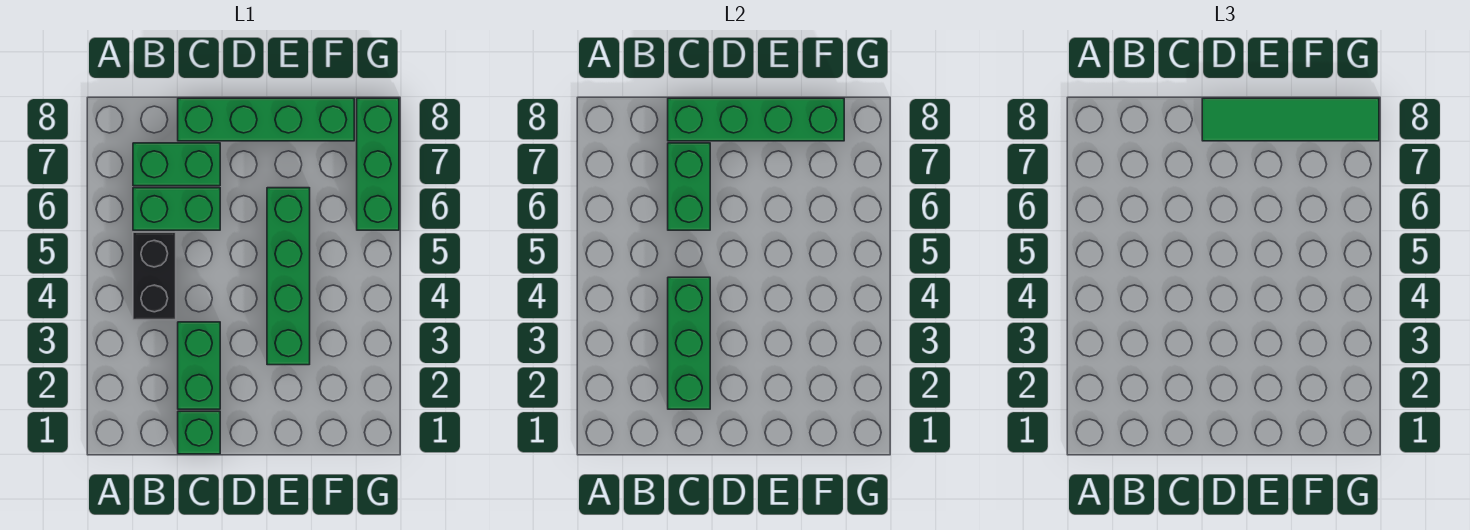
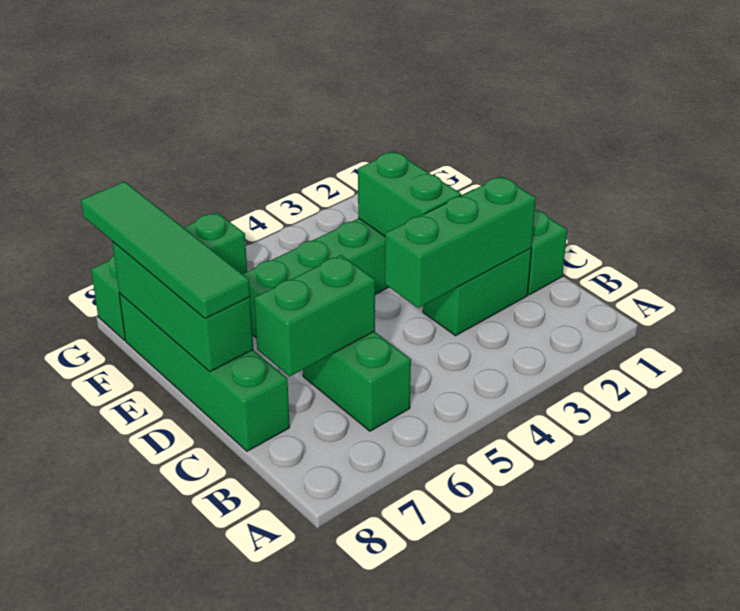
black 1x2 brick [133,232,176,320] -> none
green 1x2 brick [133,143,220,186] -> green 1x2 brick moved to [358,151,461,236]
green 1x4 brick [668,98,844,141] -> green 1x3 brick [112,241,253,372]

